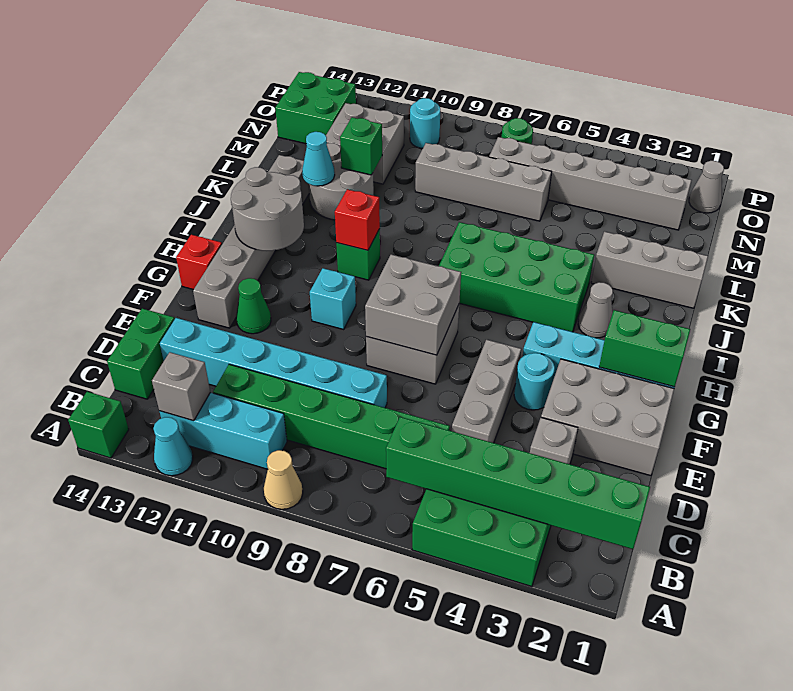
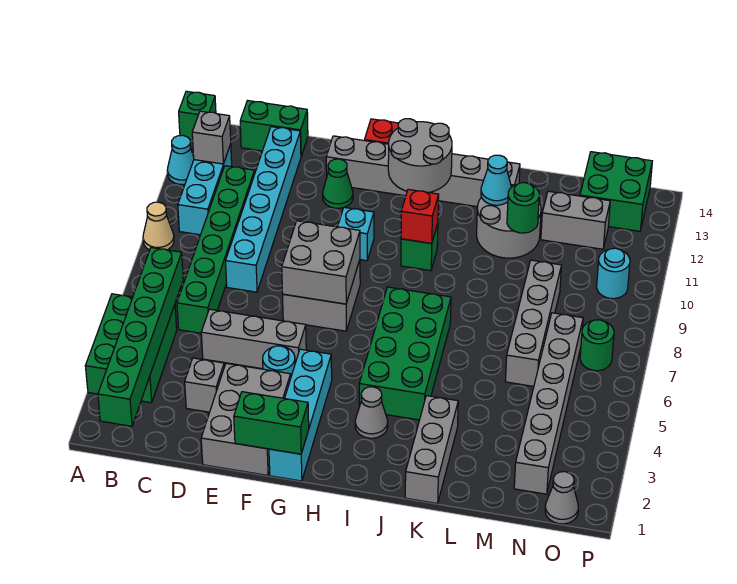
green 1x2 brick [599,310,690,387] -> green 1x2 brick turned to [234,392,309,454]
green 1x1 brick [340,117,382,175] -> green 1x1 round brick [507,183,539,233]
grey 2x2 brick [326,103,404,184] -> grey 1x2 brick [541,191,610,249]

